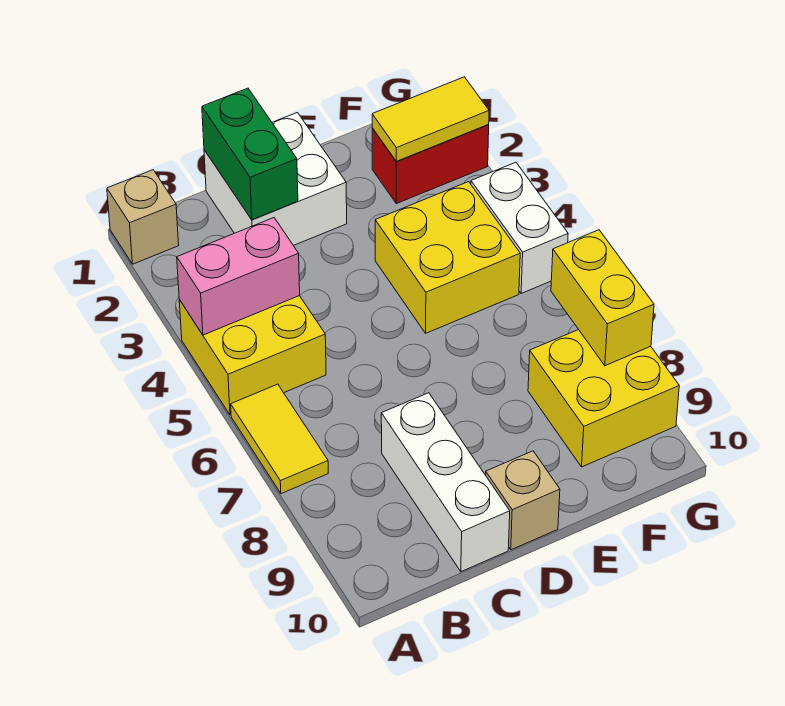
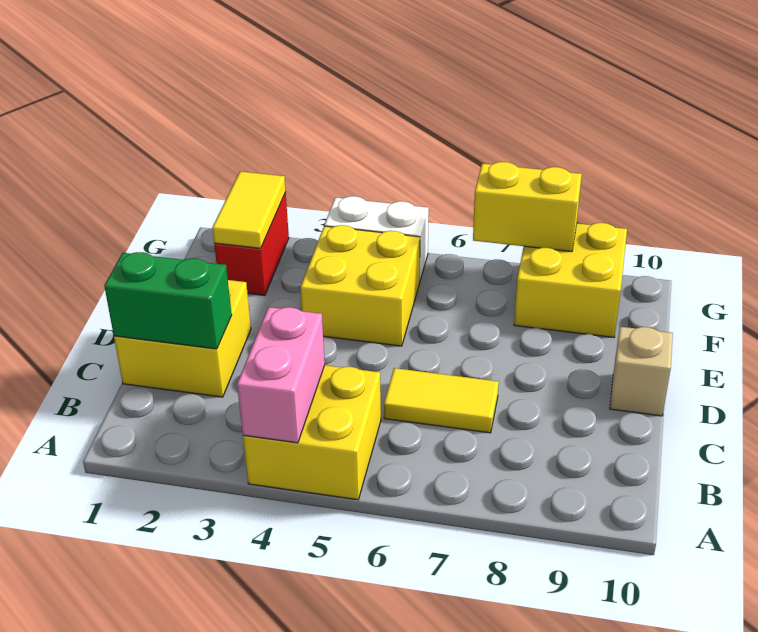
tan 1x1 brick [107,170,179,264] -> none
yellow 1x2 tile [231,384,328,494] -> yellow 1x2 tile moved to [384,368,499,433]
white 2x2 brick [204,113,347,246] -> yellow 2x2 brick [114,280,251,397]
white 1x3 brick [381,393,510,572] -> none

